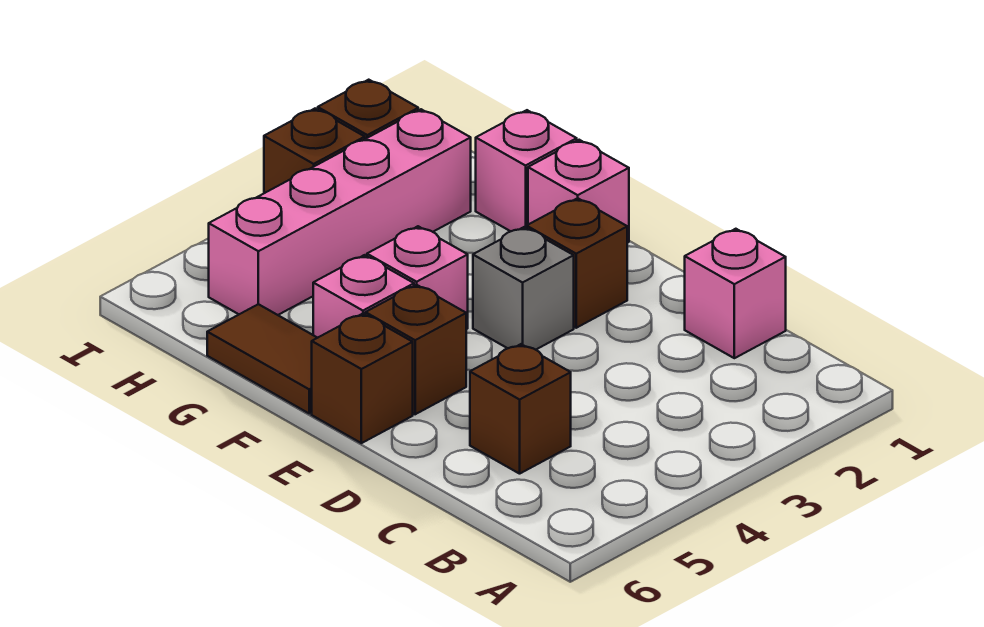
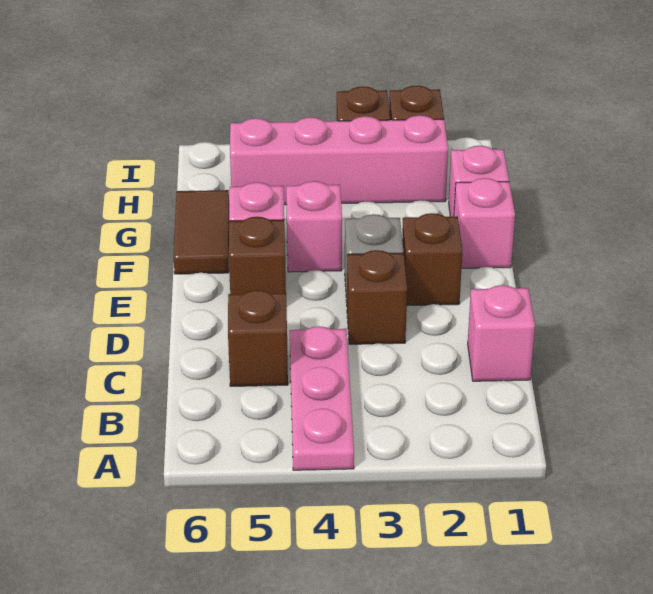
none -> pink 1x3 plate [290,326,354,470]
brown 1x1 brick [312,314,413,443] -> brown 1x1 brick moved to [347,250,407,344]

